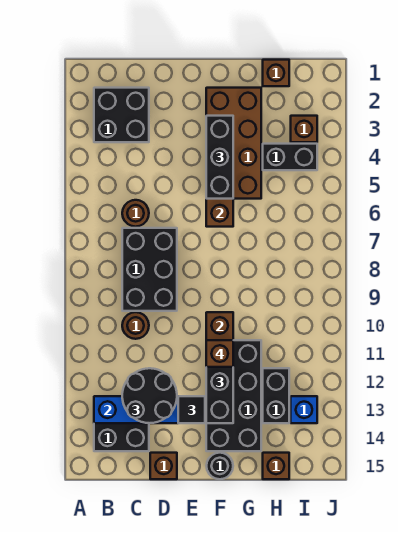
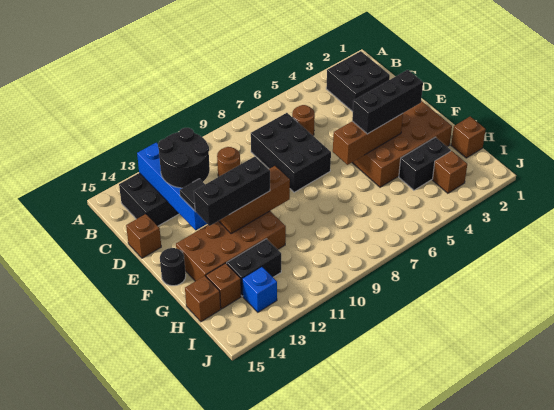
black 2x3 brick [122,228,177,311] -> black 2x3 brick turned to [251,113,331,192]
black 2x4 brick [206,340,261,451] -> brown 2x4 brick [176,211,286,281]
brown 1x1 brick [206,340,233,367] -> brown 1x1 brick moved to [206,263,241,309]
black 1x2 brick [263,144,317,170] -> black 1x2 brick turned to [399,137,451,190]

